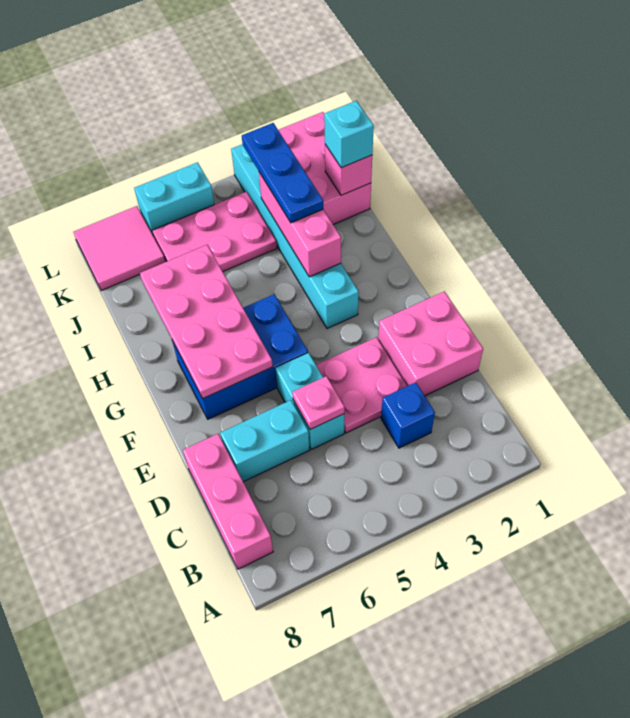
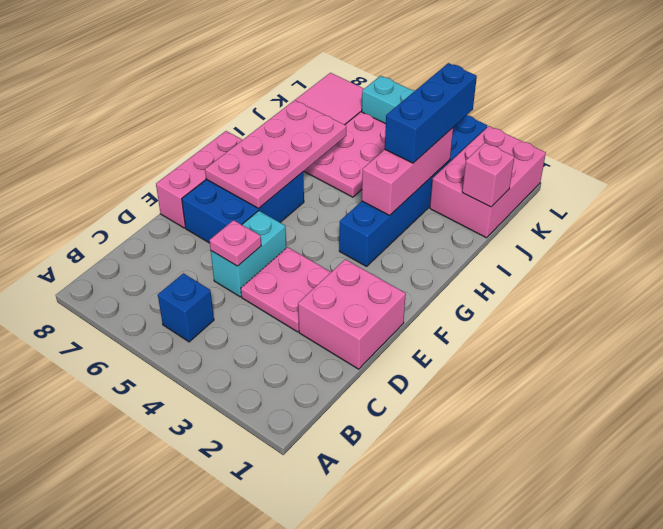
pink 1x3 brick [183,434,273,569] -> pink 1x3 brick moved to [156,131,242,228]
blue 1x1 brick [381,382,435,448] -> blue 1x1 brick moved to [158,273,214,342]
cyan 1x2 brick [220,400,309,482] -> none
blue 2x3 brick [172,294,308,419] -> blue 2x3 brick turned to [182,172,304,243]
cyan 1x6 brick [231,144,359,328] -> blue 1x6 brick [339,115,487,266]
blue 1x3 plate [242,123,323,223] -> blue 1x3 brick [385,63,477,163]
cyan 1x1 brick [324,101,374,168] -> none
pink 2x3 plate [152,192,277,272] -> pink 2x3 plate turned to [304,112,386,197]

